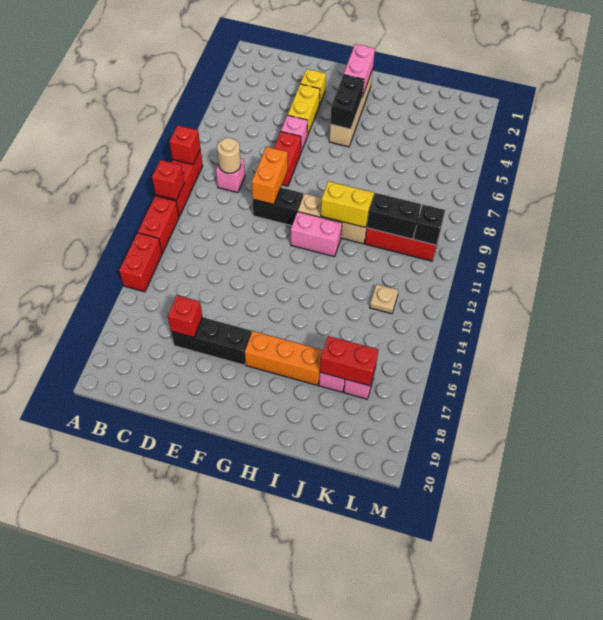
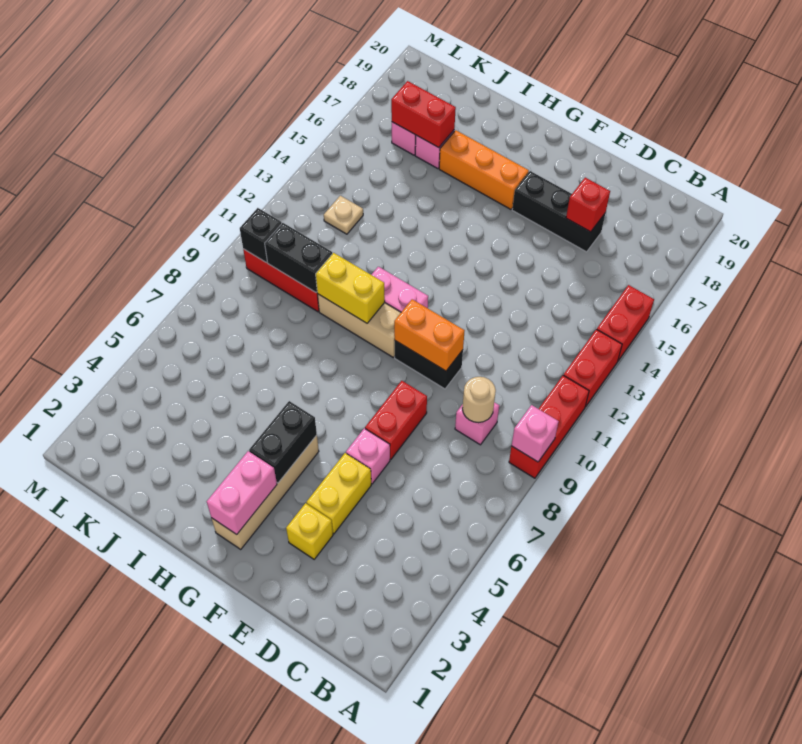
red 1x1 brick [169,125,200,165] -> pink 1x1 brick [512,405,559,462]
red 1x1 brick [152,160,184,200] -> none
orange 1x2 brick [252,147,288,204] -> orange 1x2 brick turned to [394,299,464,371]

